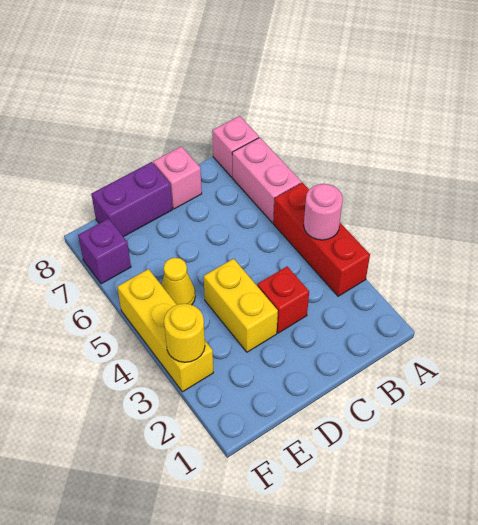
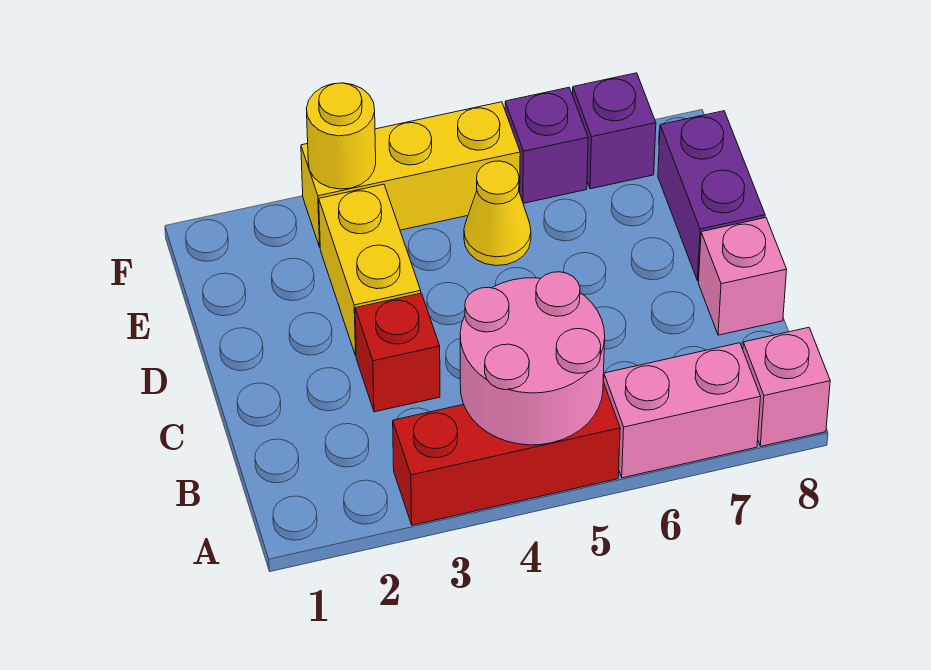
pink 1x1 round brick [304,184,343,240] -> pink 2x2 round brick [460,272,605,445]
yellow 1x2 brick [204,259,278,352] -> yellow 1x2 brick turned to [319,184,421,356]
none -> purple 1x1 brick [505,88,588,203]

